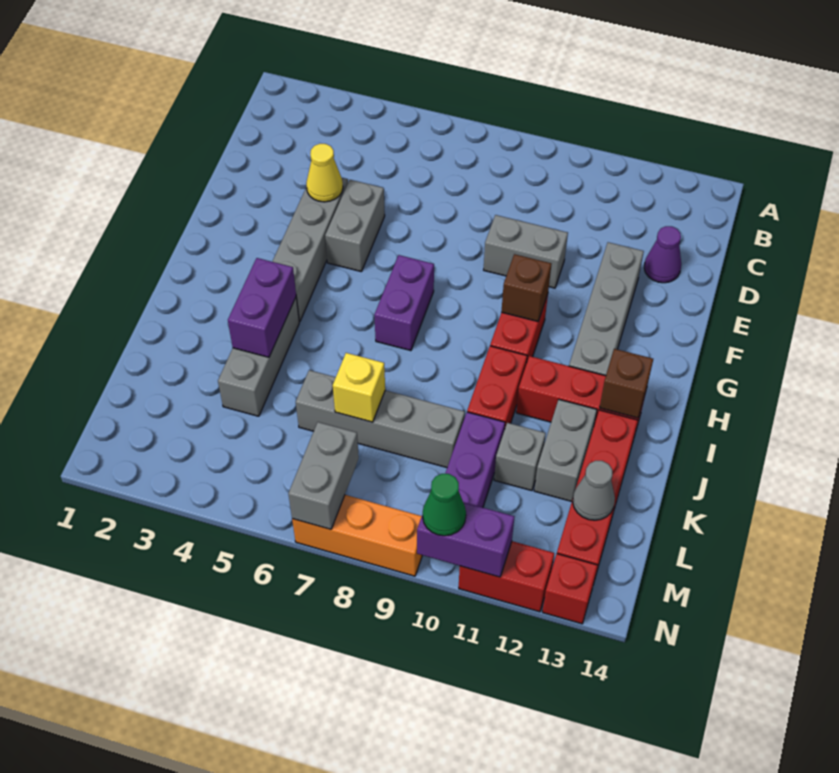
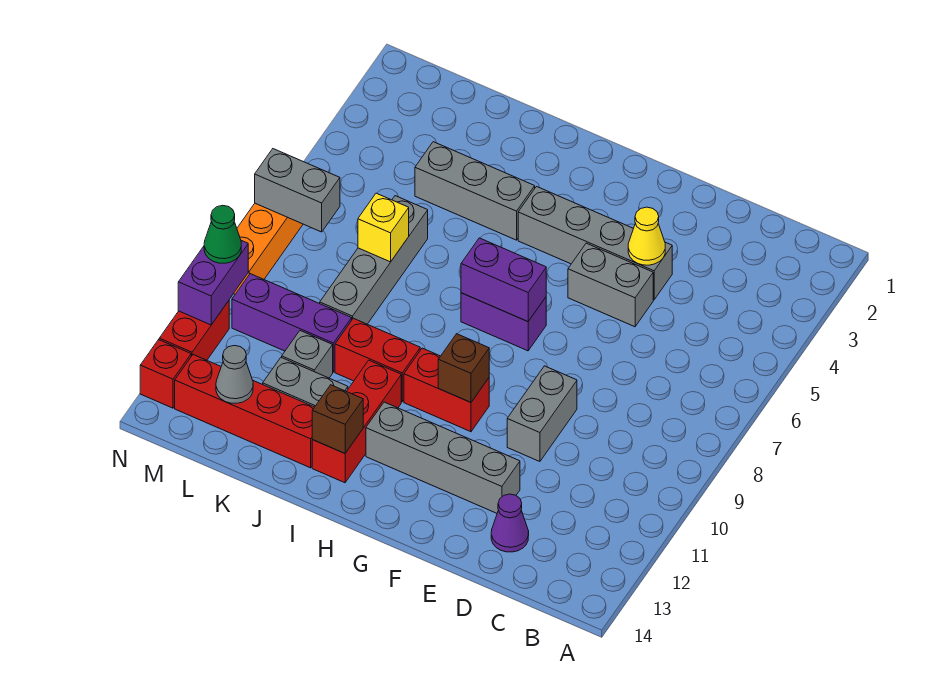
purple 1x2 brick [228,258,296,357] -> purple 1x2 brick moved to [461,238,546,322]

